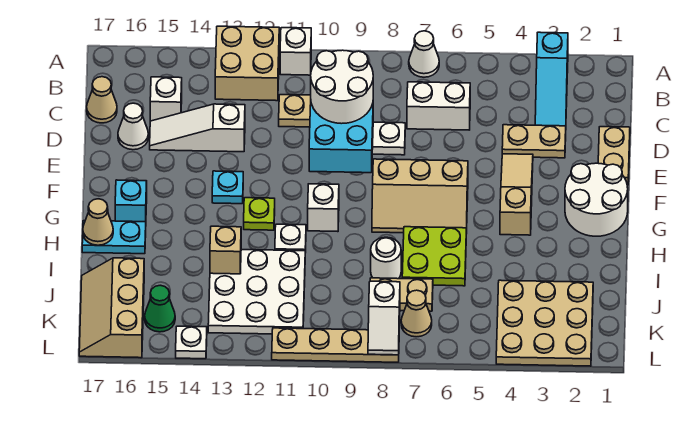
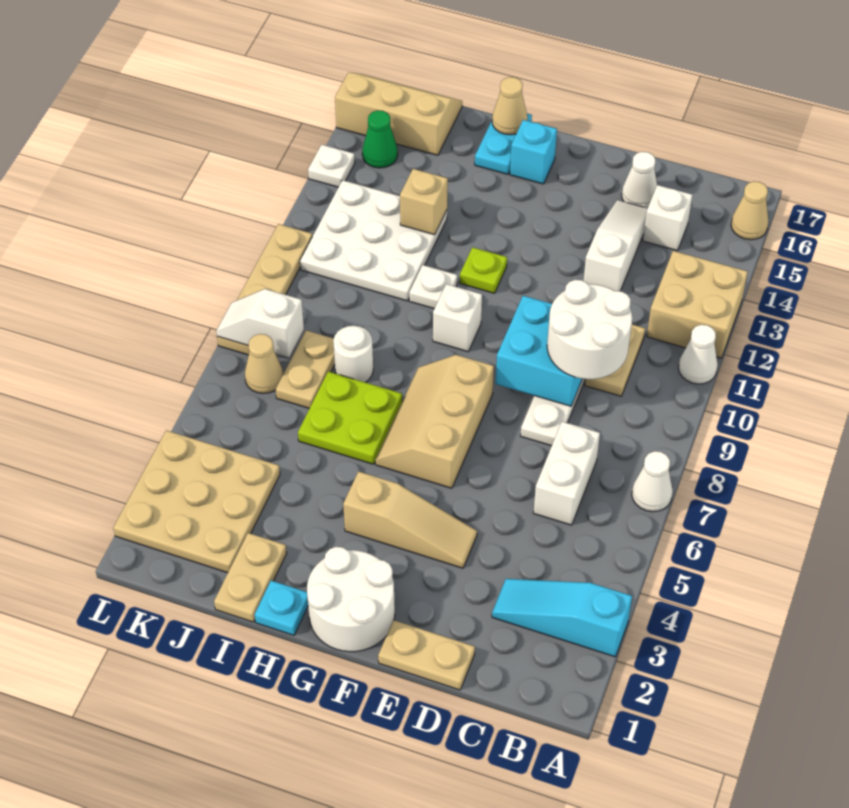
white 1x1 brick [280,28,311,75] -> white 1x1 cone [678,325,718,384]
tan 1x1 cone [87,77,117,123] -> tan 1x1 cone moved to [731,181,768,240]
tan 1x2 plate [502,125,566,158] -> tan 1x2 plate moved to [214,533,287,622]
cyan 1x1 plate [212,171,243,204] -> cyan 1x1 plate moved to [255,581,308,635]

